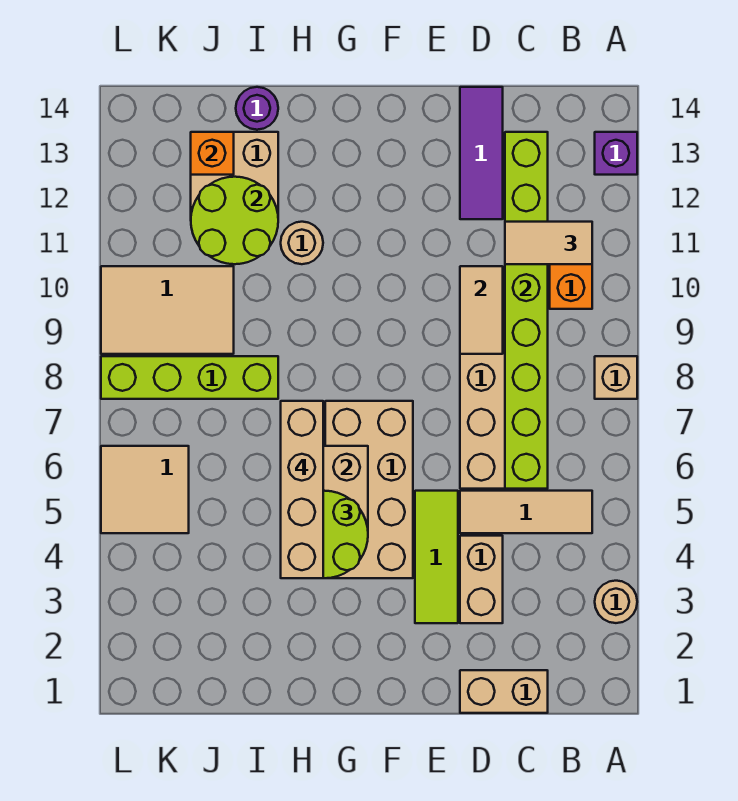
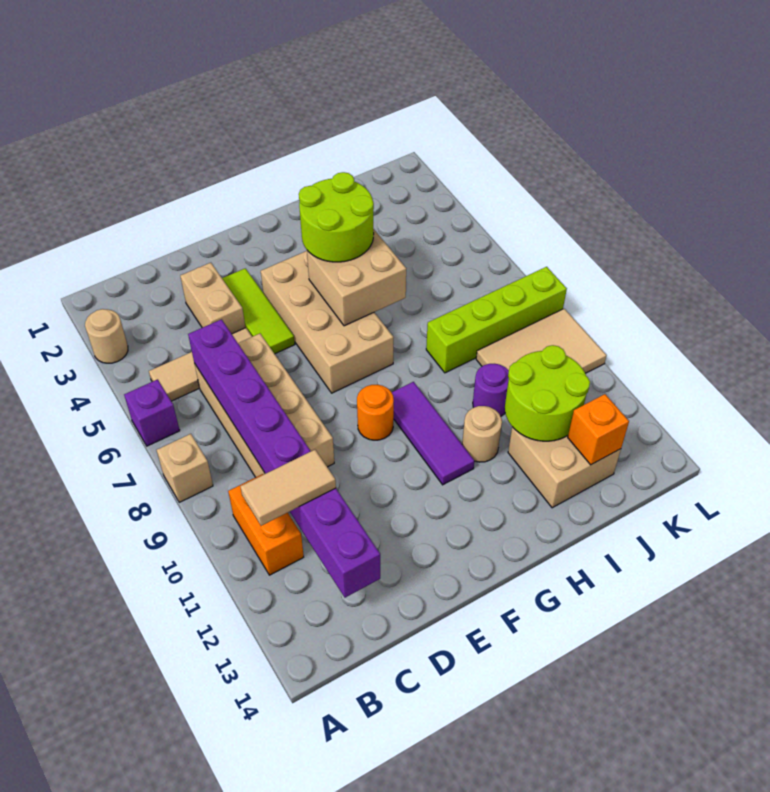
purple 1x1 brick [595,132,637,175] -> purple 1x1 brick moved to [124,379,180,446]
tan 1x2 brick [460,670,548,713] -> none
lime 1x8 brick [505,132,548,489] -> purple 1x8 brick [188,319,380,598]
tan 1x2 tile [460,266,503,354] -> none
purple 1x3 tile [460,87,503,219] -> purple 1x3 tile moved to [392,382,474,485]
none -> orange 1x1 round brick [357,385,394,440]
tan 1x4 brick [281,401,323,578] -> none
purple 1x1 round brick [236,87,278,130] -> purple 1x1 round brick moved to [473,364,509,416]
tan 2x2 tile [101,446,189,533] -> none

